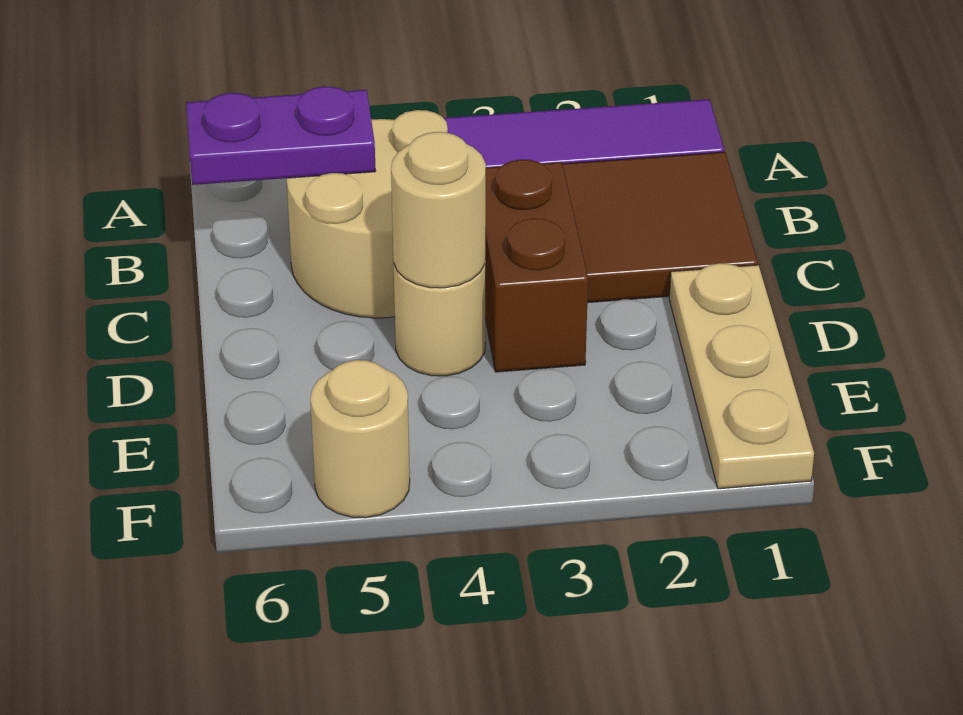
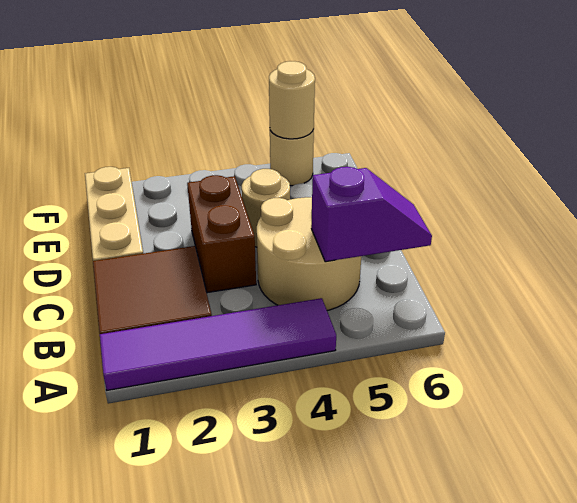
purple 1x2 plate [186,86,376,185] -> purple 1x2 slope [311,167,432,262]
tan 1x1 round brick [391,132,486,288] -> tan 1x1 round brick moved to [269,61,315,139]

